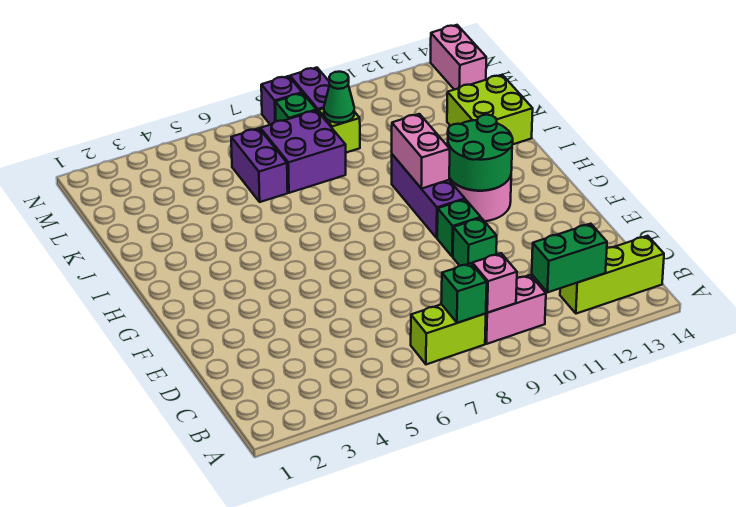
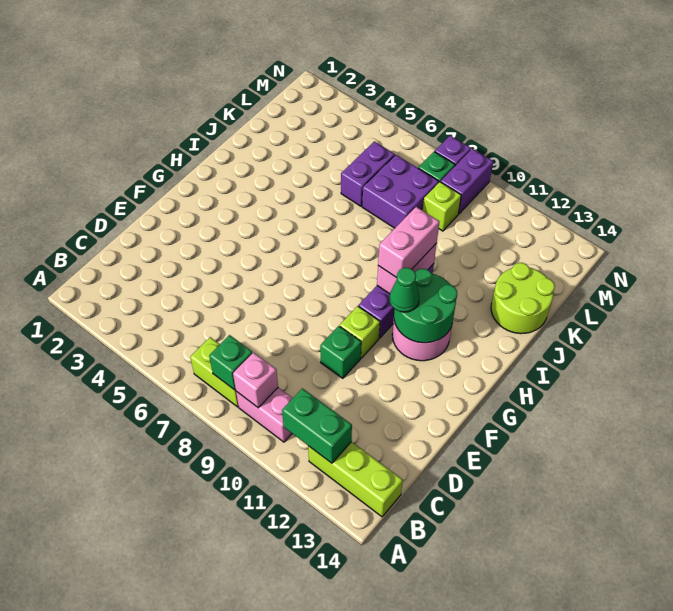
green 1x1 brick [437,199,481,257] -> lime 1x1 brick [340,306,380,358]
lime 2x2 brick [447,75,533,144] -> lime 2x2 round brick [491,263,555,334]
green 1x1 cone [324,72,354,123] -> green 1x1 cone moved to [389,268,419,312]
pink 1x2 brick [431,25,486,90] -> pink 1x2 brick moved to [378,207,440,278]

